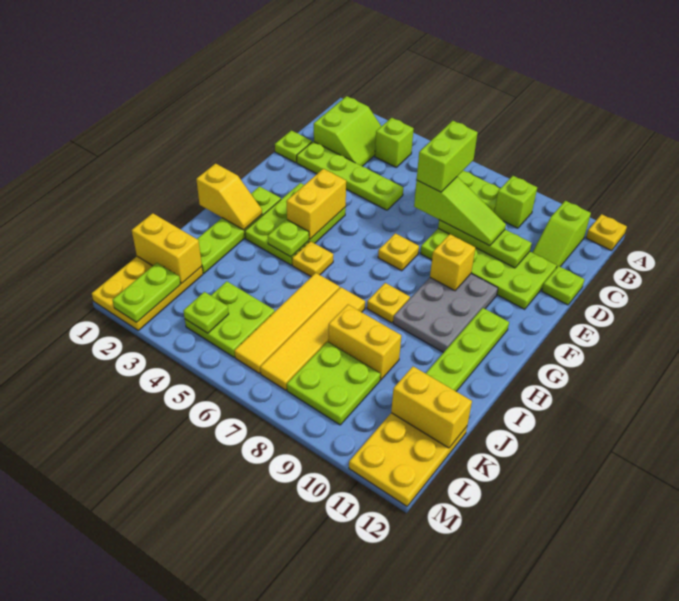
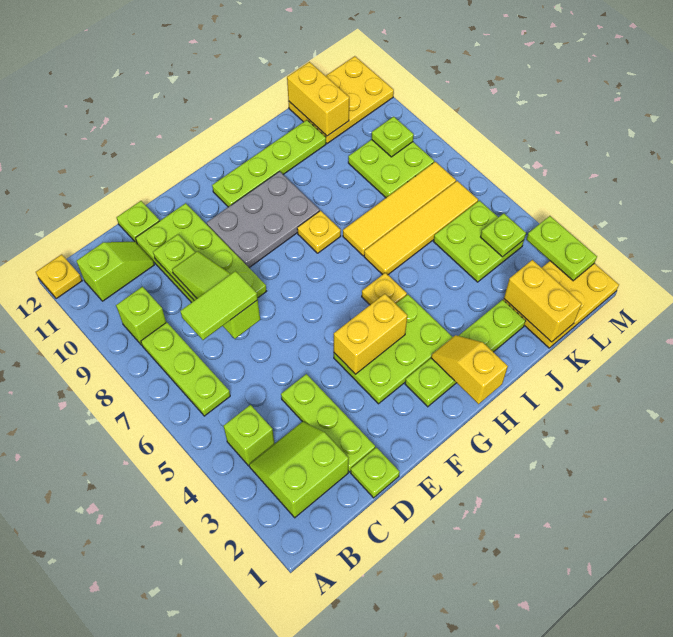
lime 1x2 brick [417,121,478,192] -> lime 1x2 tile [180,271,258,340]
lime 1x4 plate [297,141,403,210] -> lime 1x3 plate [281,374,375,472]
yellow 1x1 plate [378,233,419,271] -> none
yellow 1x1 brick [430,234,475,291] -> none
lime 1x1 plate [268,219,309,257] -> lime 1x1 plate moved to [372,117,414,157]
yellow 1x2 brick [328,305,401,380] -> none
lime 1x2 plate [112,263,181,322] -> lime 1x2 plate turned to [526,216,597,281]

